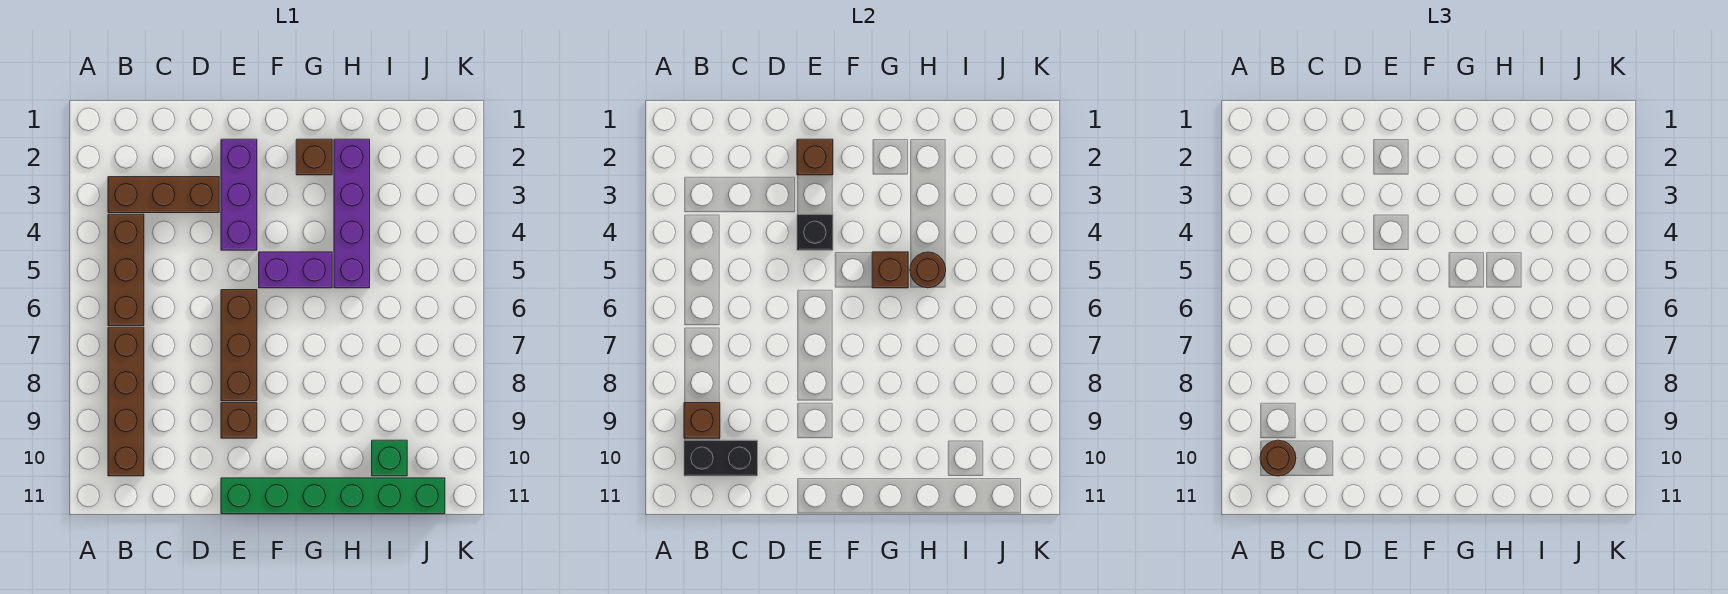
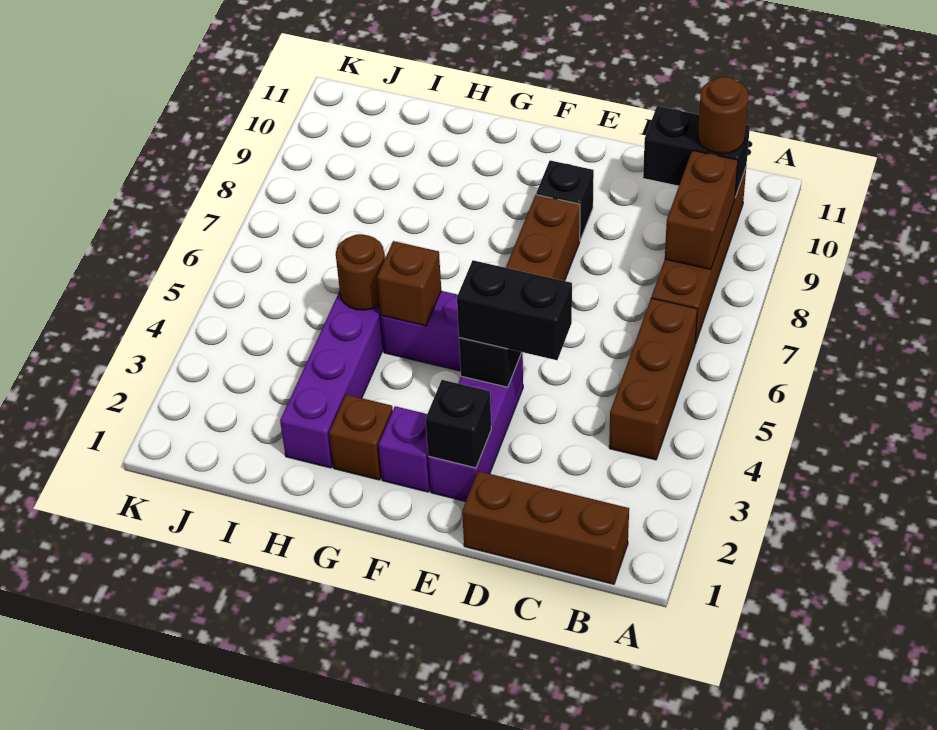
brown 1x3 brick [108,177,219,213] -> brown 1x3 brick moved to [462,471,629,584]
brown 1x1 brick [684,403,720,438] -> brown 1x2 brick [665,150,738,269]
none -> black 1x2 brick [457,260,572,360]
brown 1x1 brick [797,139,833,175] -> black 1x1 brick [426,380,491,468]
brown 1x1 brick [221,403,257,438] -> black 1x1 brick [536,160,594,240]
green 1x6 brick [221,478,445,514] -> none
none -> purple 1x1 brick [379,406,431,492]
green 1x1 brick [372,440,407,476] -> none

